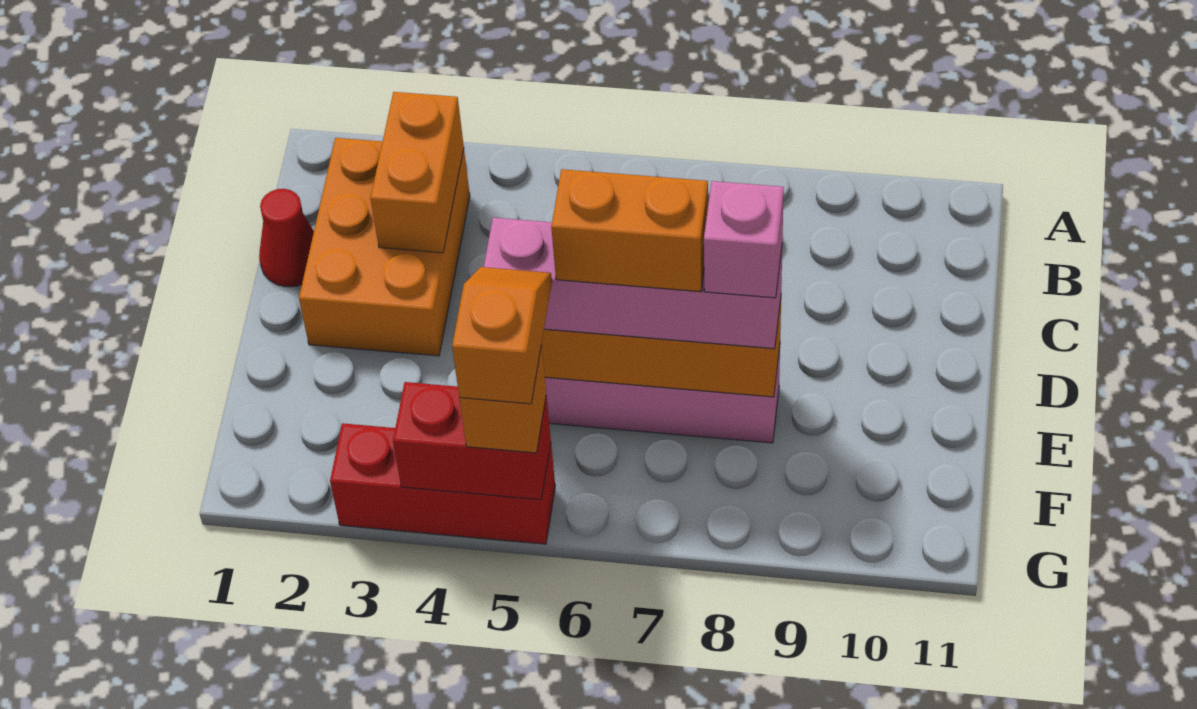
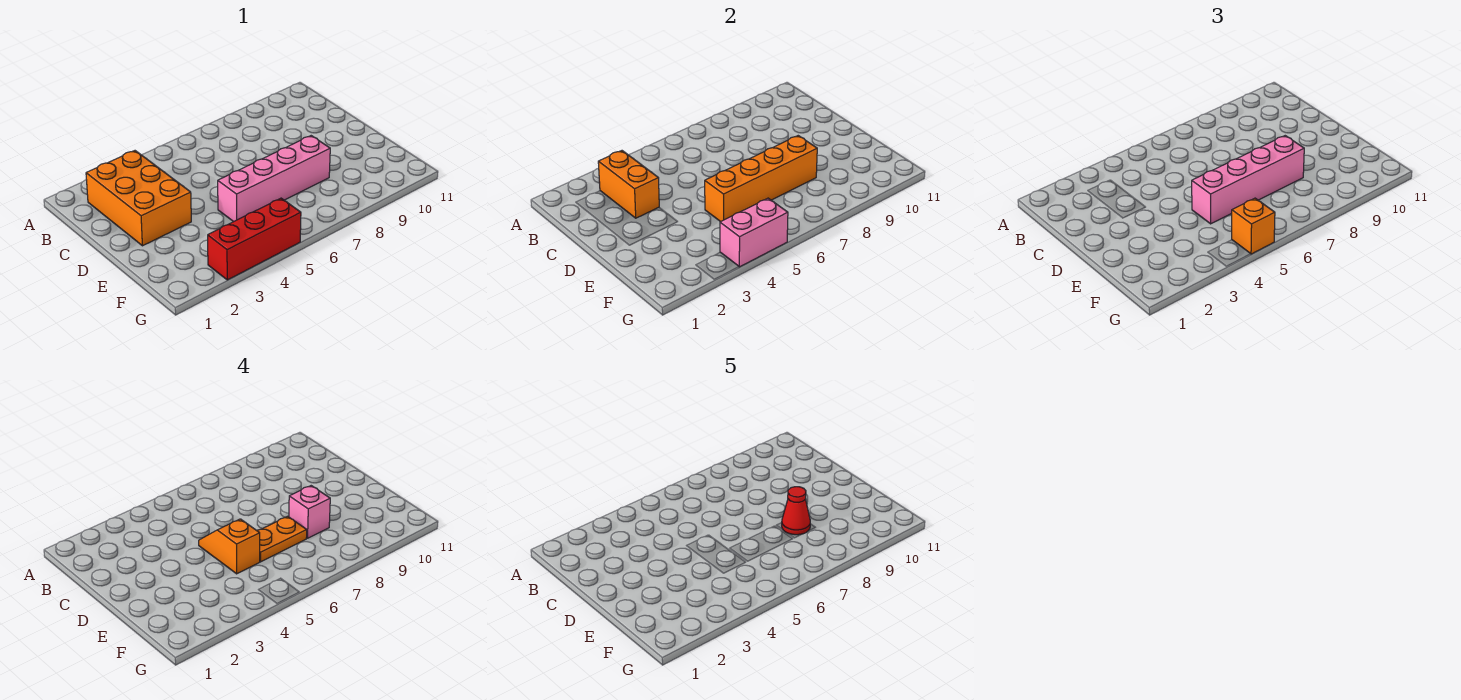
red 1x1 cone [259,189,314,287] -> red 1x1 cone moved to [782,487,810,535]
orange 1x2 brick [551,169,708,292] -> orange 1x2 plate [257,516,307,562]
orange 1x2 slope [452,267,552,404] -> orange 1x2 slope moved to [199,519,260,574]
red 1x2 brick [393,382,551,500] -> pink 1x2 brick [720,198,788,267]

